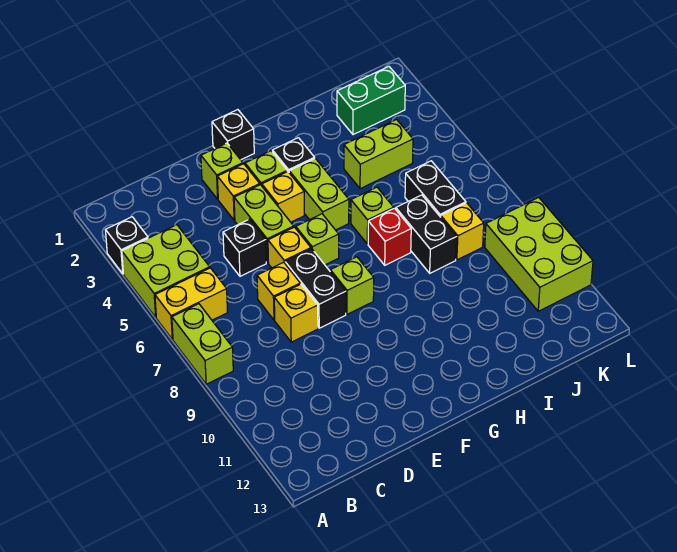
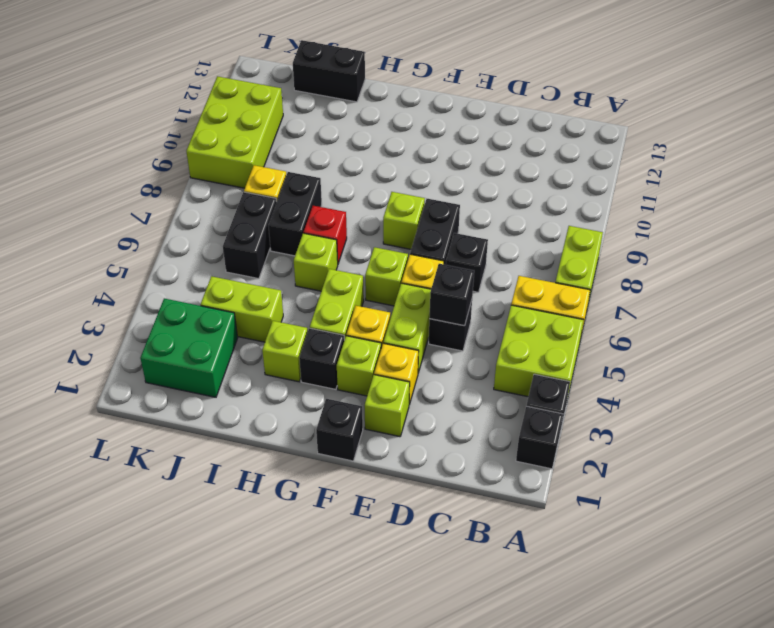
none -> black 1x1 brick [516,406,563,469]
none -> black 1x1 brick [429,264,474,326]
yellow 1x1 brick [257,262,300,320] -> black 1x1 brick [446,233,488,292]
yellow 1x1 brick [274,284,318,342] -> none
none -> lime 1x1 brick [262,321,308,382]
none -> black 1x2 brick [293,40,365,102]
green 1x2 brick [337,67,405,135] -> green 2x2 brick [140,298,238,397]

